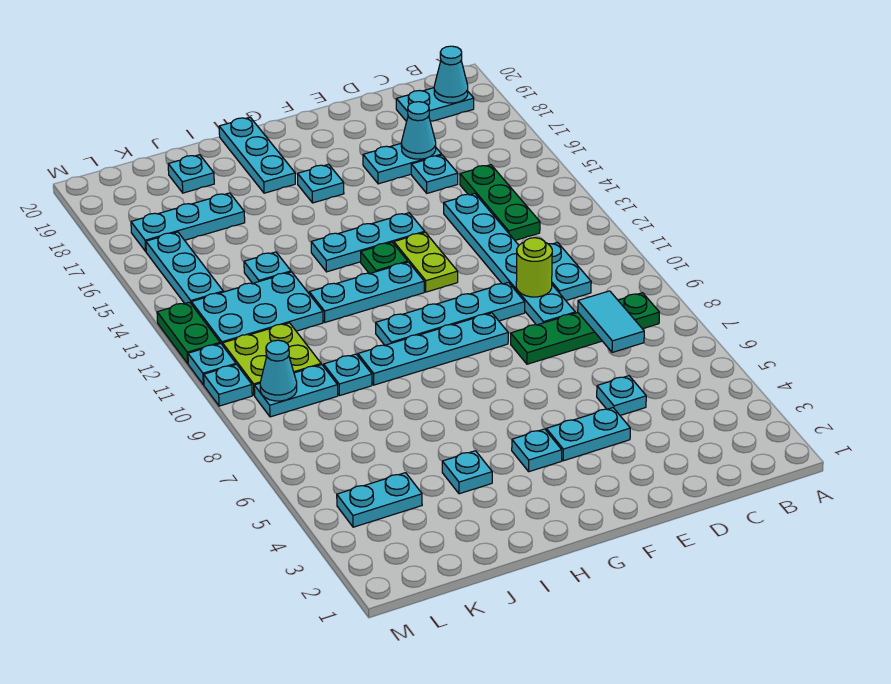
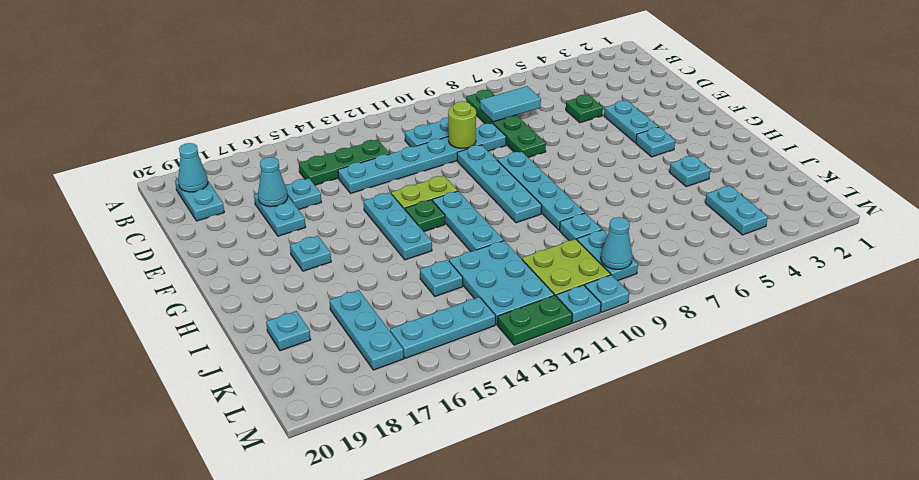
cyan 1x1 plate [597,376,646,415] -> green 1x1 plate [566,95,603,123]
cyan 1x3 plate [219,117,295,193] -> none

